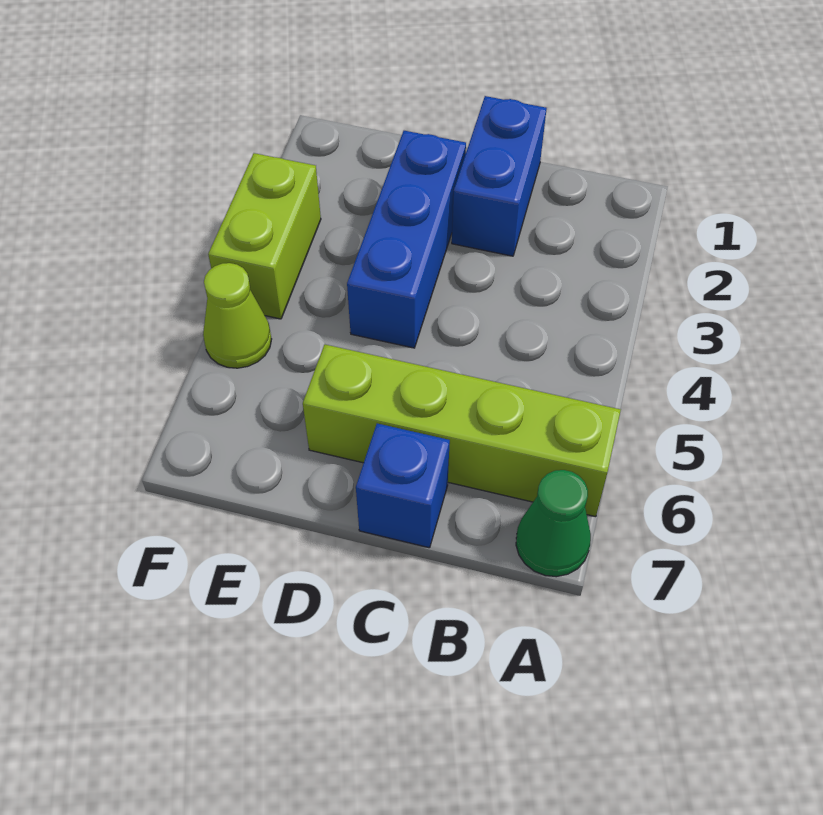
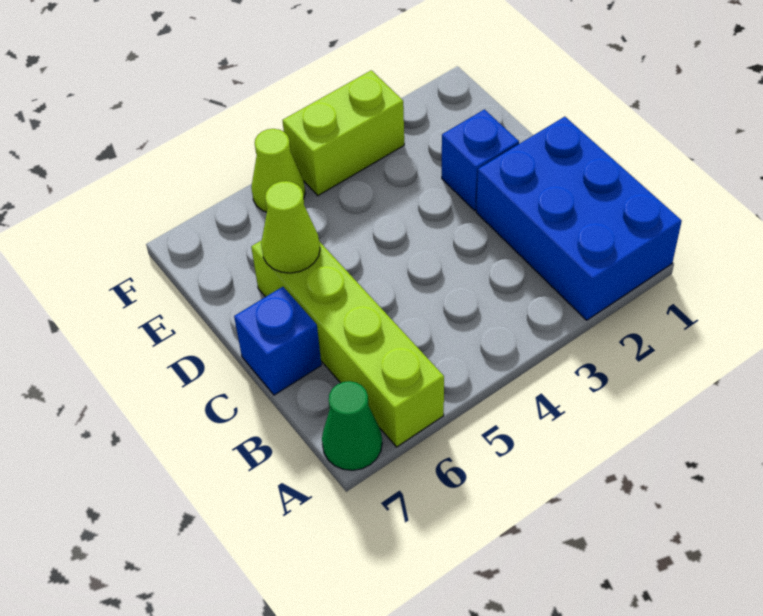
blue 1x2 brick [452,96,547,256] -> blue 2x3 brick [476,117,682,320]
blue 1x3 brick [347,131,466,348] -> blue 1x1 brick [442,110,519,210]
none -> lime 1x1 cone [261,181,320,273]

